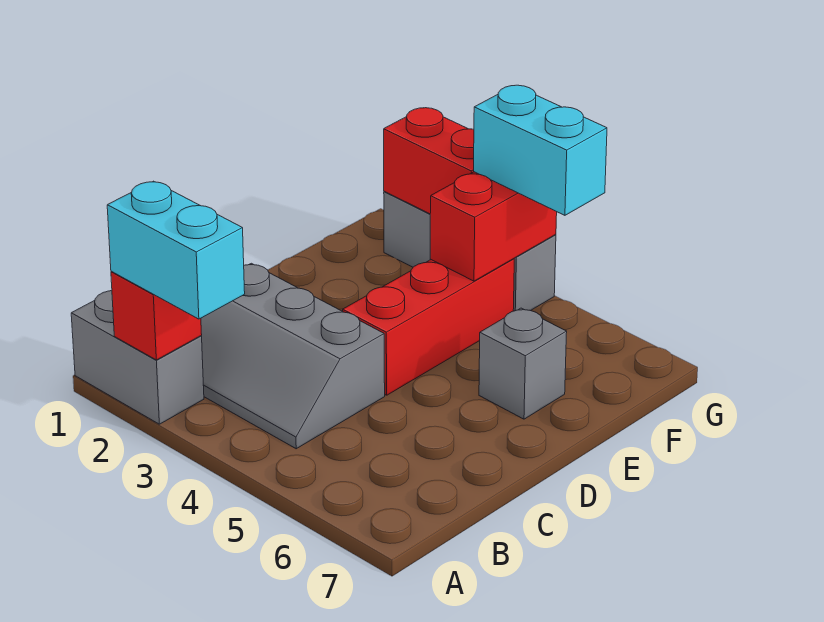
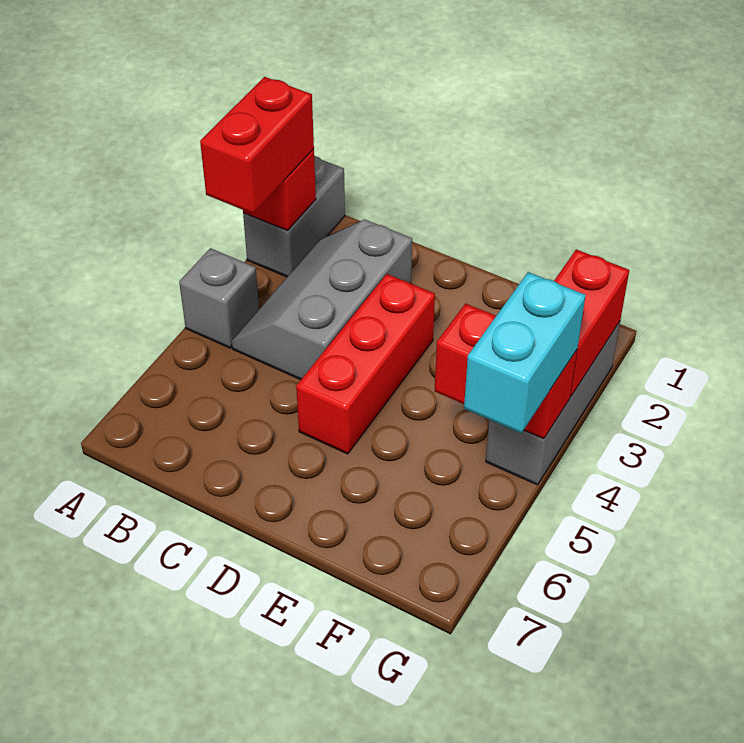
cyan 1x2 brick [107,181,245,319] -> red 1x2 brick [200,77,314,214]
red 1x3 brick [343,259,514,395] -> red 1x3 brick turned to [296,274,435,454]
grey 1x1 brick [479,308,567,419] -> grey 1x1 brick moved to [179,248,259,348]

